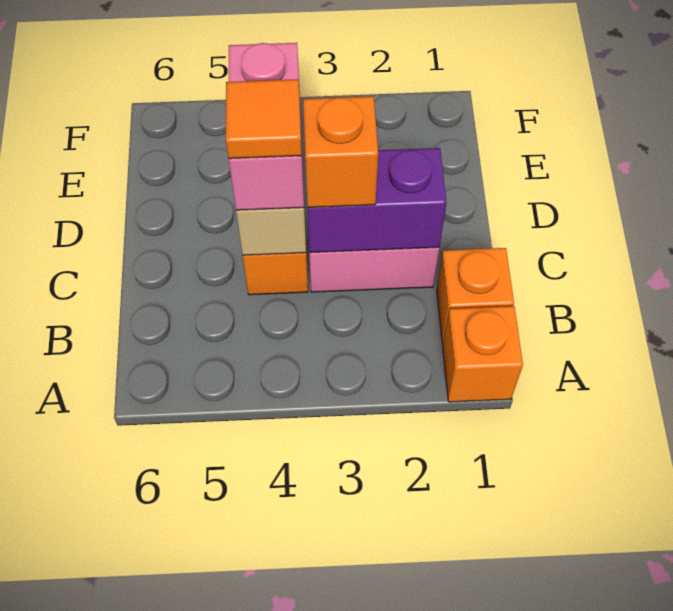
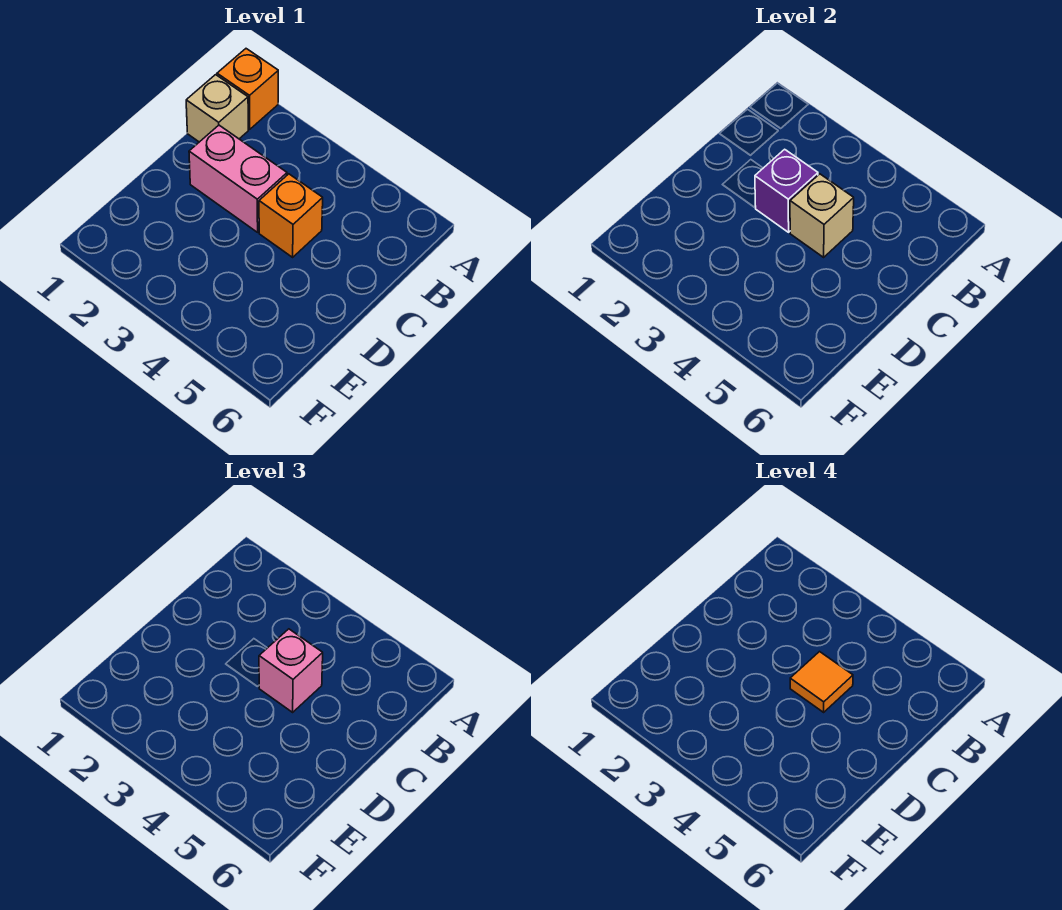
orange 1x1 brick [437,248,514,343] -> tan 1x1 brick [186,75,248,142]
purple 1x2 brick [308,148,447,253] -> purple 1x1 brick [755,149,818,232]
orange 1x1 brick [303,96,378,207] -> none
pink 1x2 brick [229,43,304,210] -> pink 1x1 brick [259,629,323,712]

